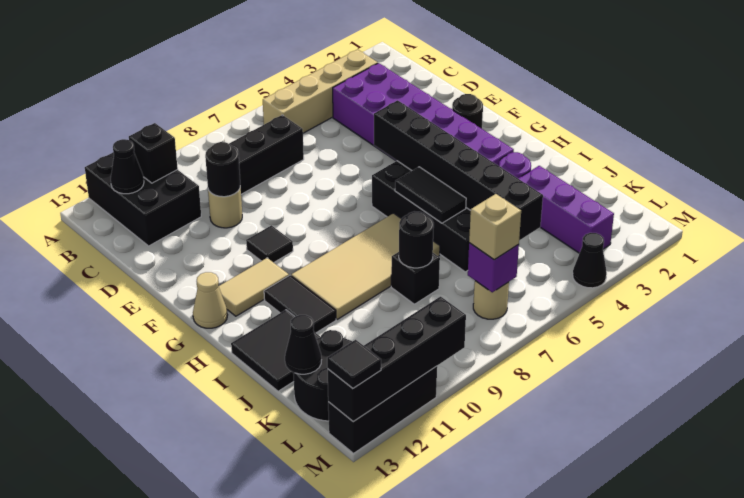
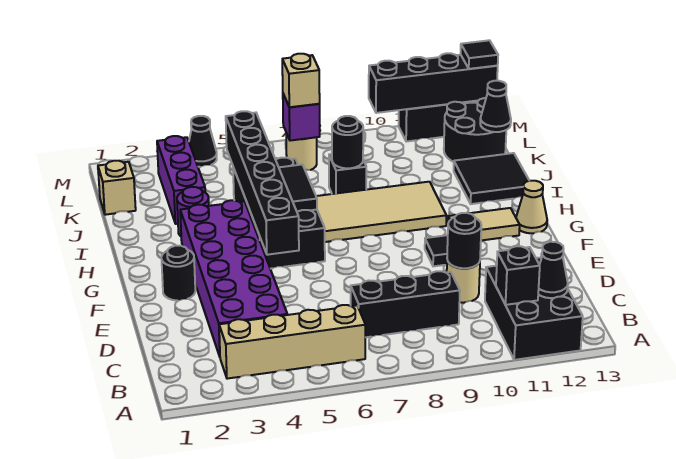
black 1x2 tile [264,275,336,333] -> none
none -> tan 1x1 brick [98,161,136,215]

